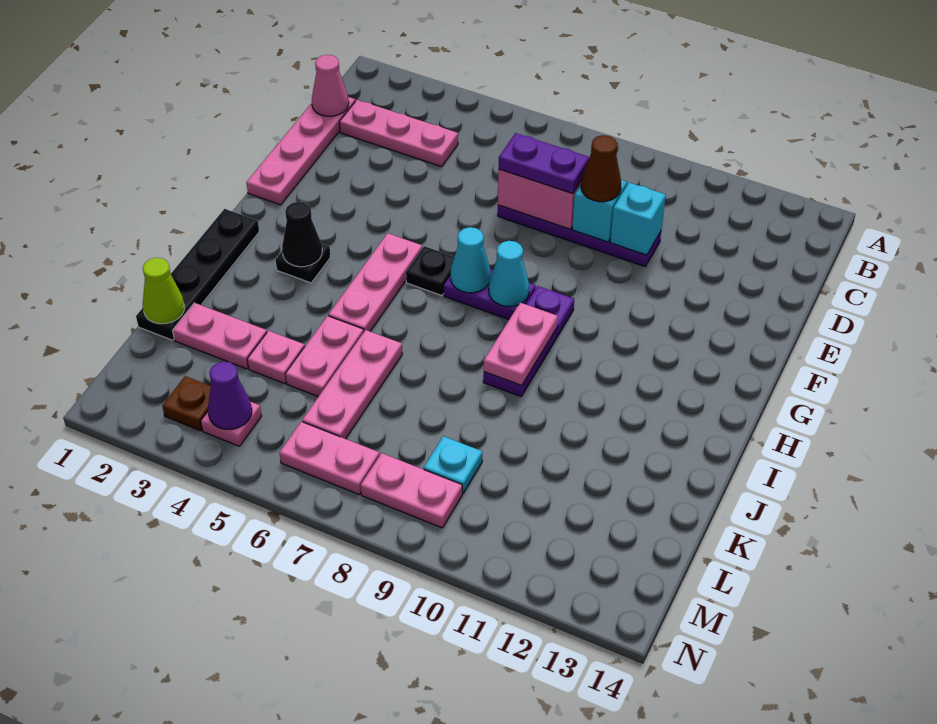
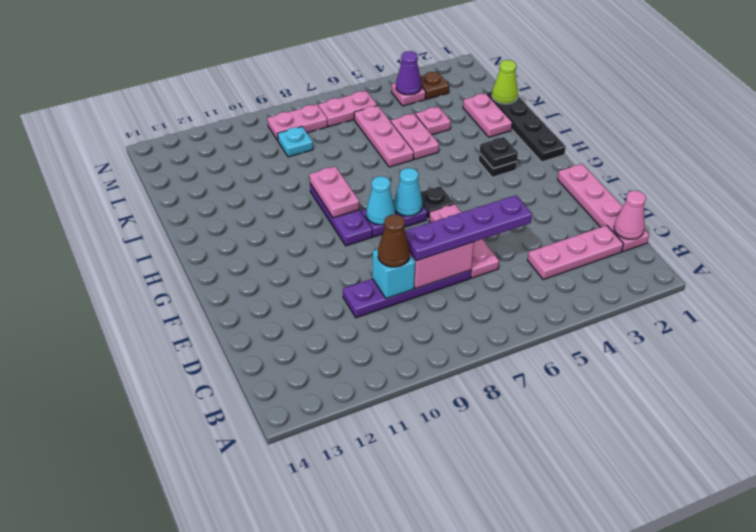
purple 1x2 plate [499,133,589,194] -> purple 1x4 plate [405,195,532,261]
cyan 1x1 brick [610,183,666,255] -> none
pink 1x3 plate [328,233,422,331] -> pink 1x3 plate moved to [429,204,499,278]
black 1x1 cone [282,202,322,267] -> black 1x1 plate [480,137,518,169]
pink 1x2 plate [173,303,267,369] -> pink 1x2 plate turned to [463,93,513,137]

